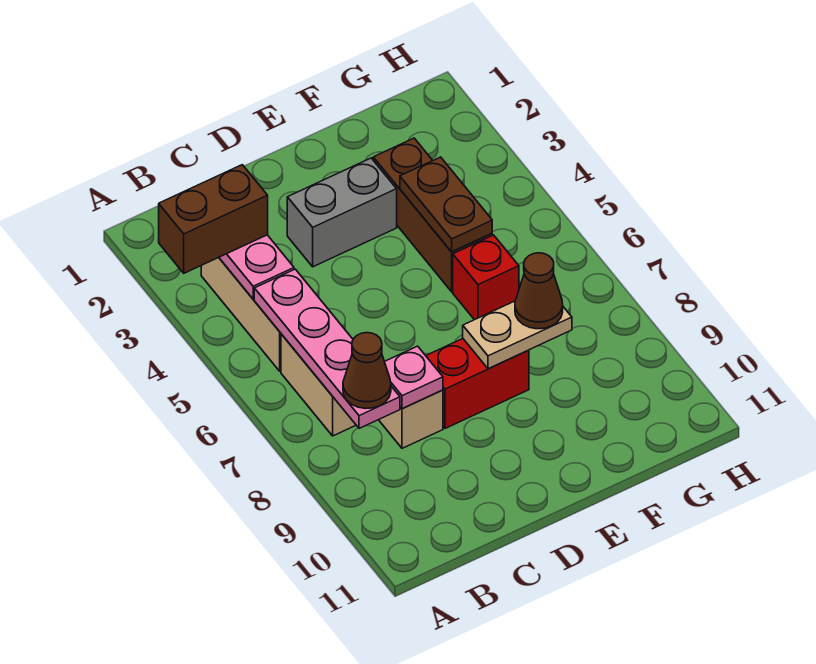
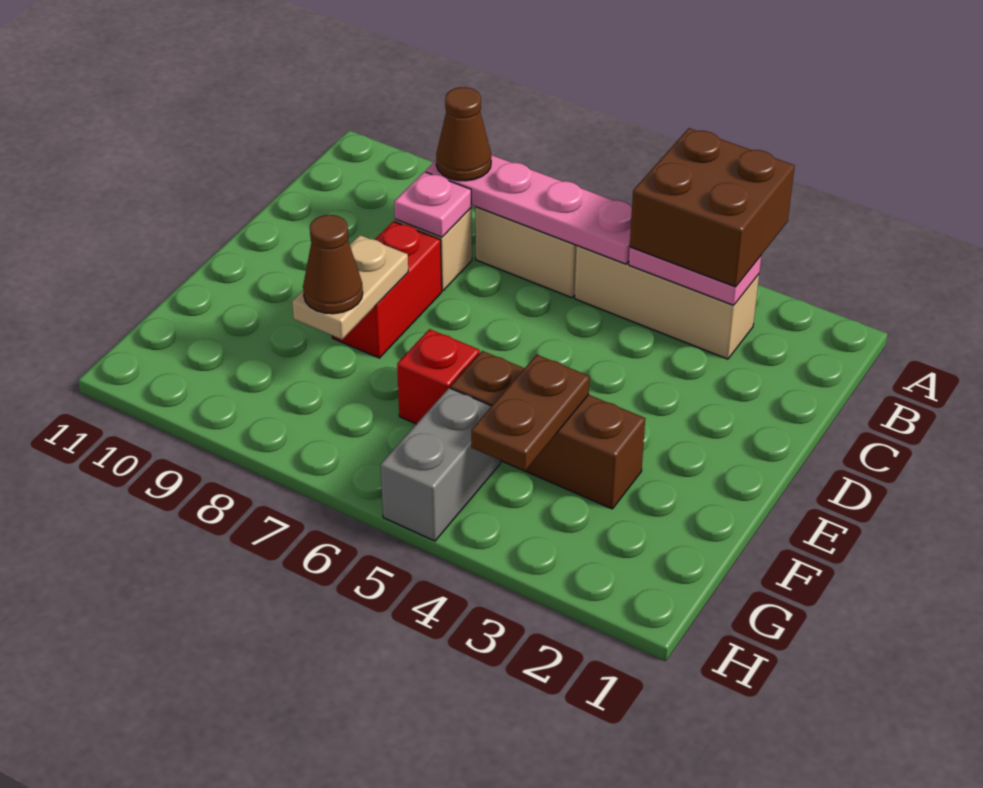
brown 1x2 brick [159,165,268,273] -> brown 2x2 brick [630,128,795,287]
grey 1x2 brick [287,158,397,267] -> grey 1x2 brick moved to [380,388,501,541]
brown 1x2 plate [400,157,492,252] -> brown 1x2 plate turned to [471,355,590,471]

